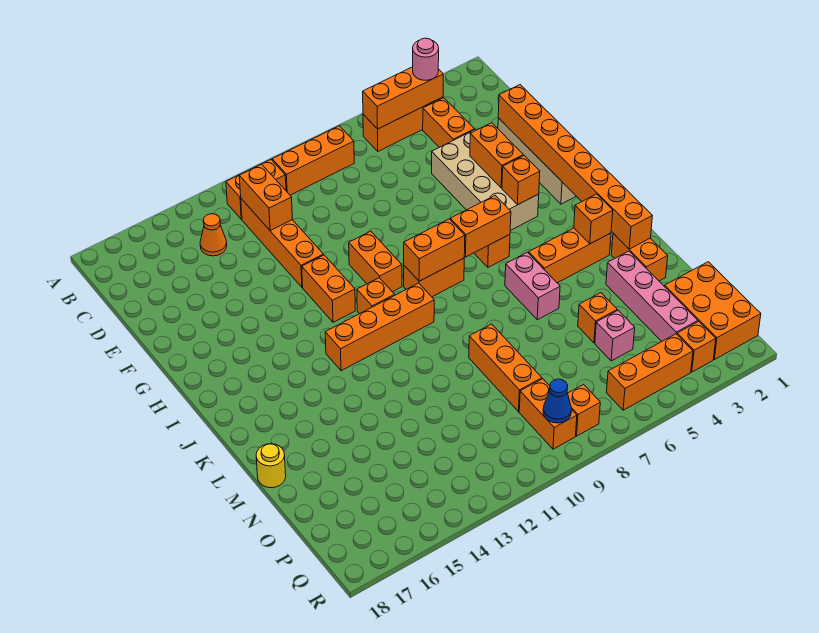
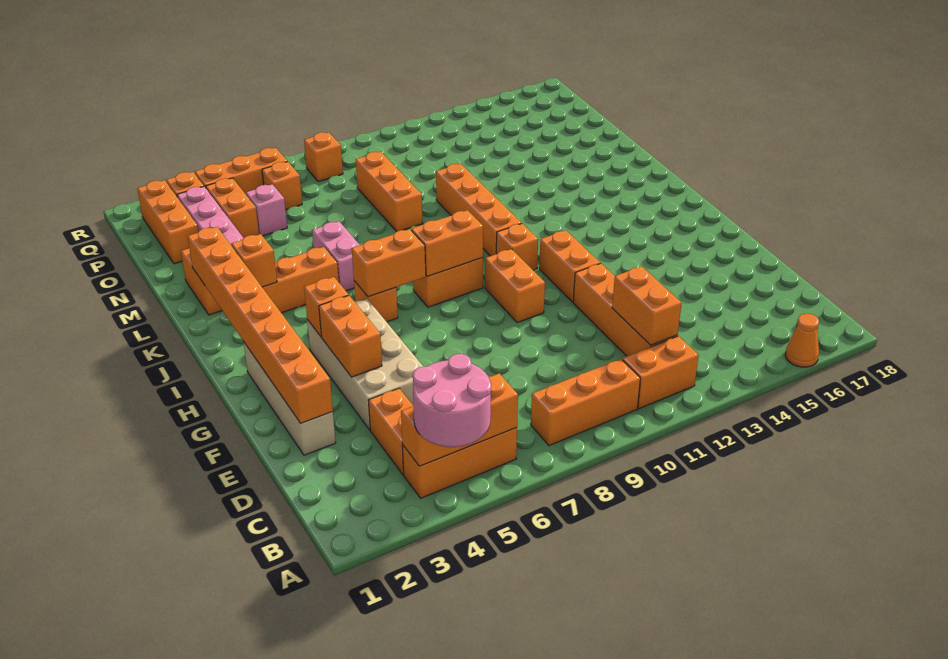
pink 1x1 round brick [413,38,439,80] -> pink 2x2 round brick [413,354,491,447]
orange 1x1 cone [200,214,227,256] -> orange 1x1 cone moved to [785,313,819,367]
orange 1x4 brick [325,283,434,371] -> orange 1x4 brick turned to [436,164,522,256]
yellow 1x1 round brick [256,444,286,488] -> none
orange 1x1 brick [578,293,617,343] -> orange 1x1 brick moved to [262,162,302,210]
orange 2x3 brick [665,262,761,360] -> orange 1x3 brick [137,180,198,264]
orange 1x2 brick [519,379,577,449] -> orange 1x2 brick moved to [206,178,259,238]
blue 1x1 cone [543,379,571,423] -> none

